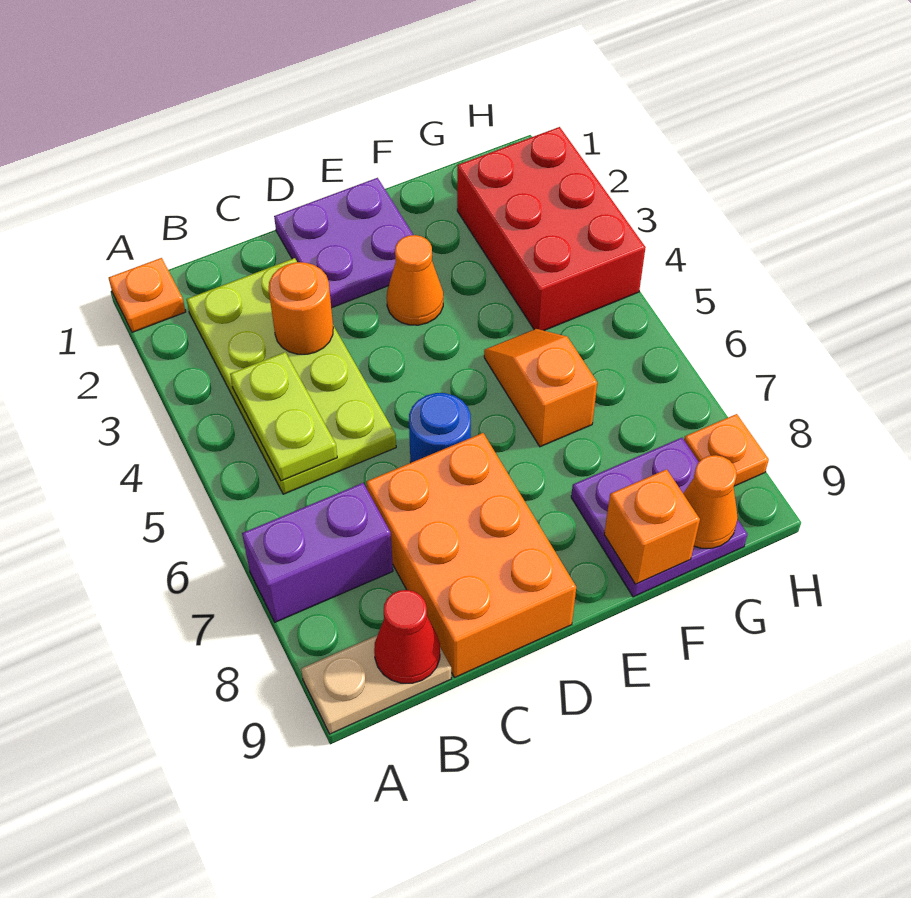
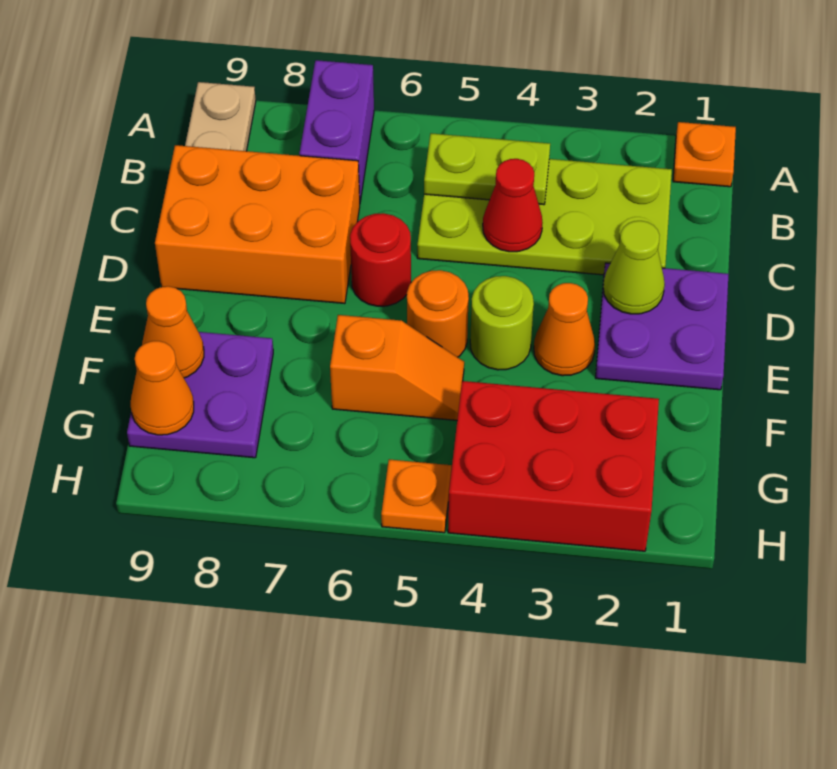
red 1x1 cone [374,590,440,683] -> red 1x1 cone moved to [483,159,543,252]
orange 1x1 round brick [269,262,333,354] -> orange 1x1 round brick moved to [407,270,469,357]
none -> lime 1x1 cone [603,221,665,314]
blue 1x1 round brick [409,393,471,463] -> red 1x1 round brick [350,213,411,306]
none -> lime 1x1 round brick [470,276,534,370]
orange 1x1 brick [604,469,700,584] -> orange 1x1 cone [142,286,204,378]
orange 1x1 plate [684,414,769,486] -> orange 1x1 plate moved to [381,459,452,533]

